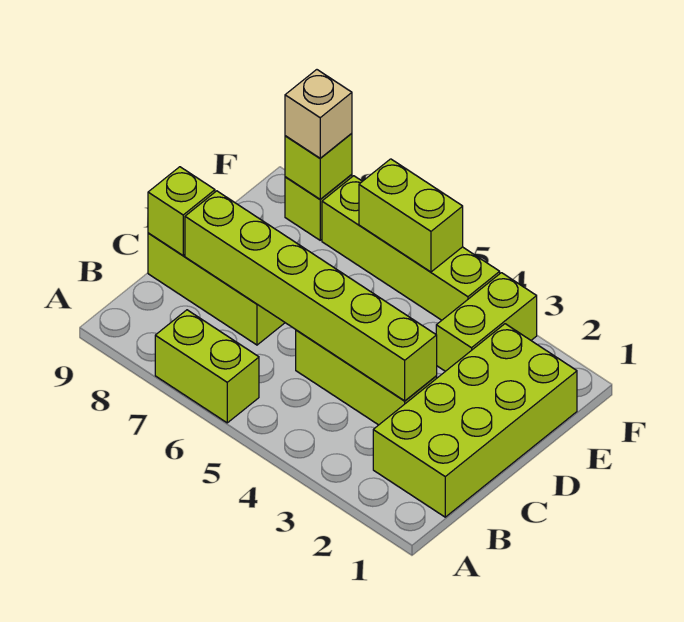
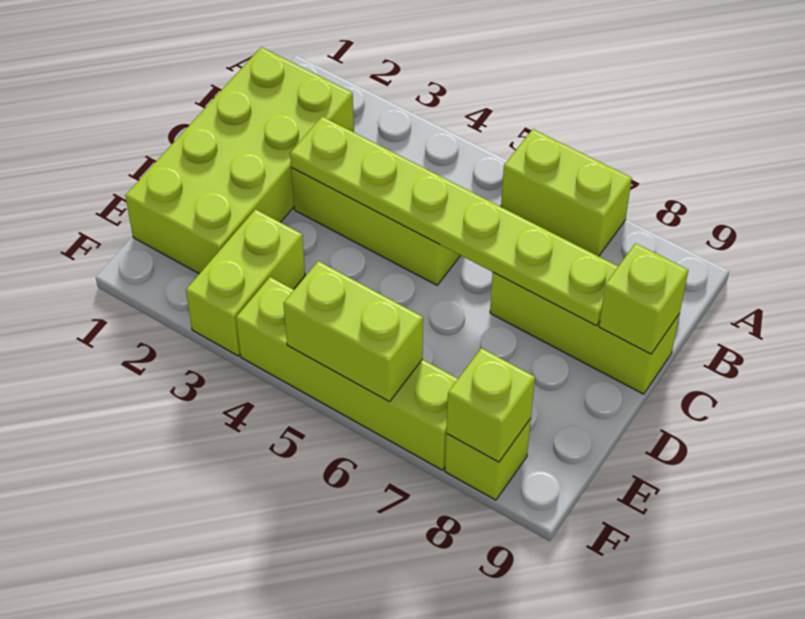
lime 1x6 brick [185,191,437,401] -> lime 1x6 plate [290,116,618,326]
tan 1x1 brick [285,70,352,158] -> none

